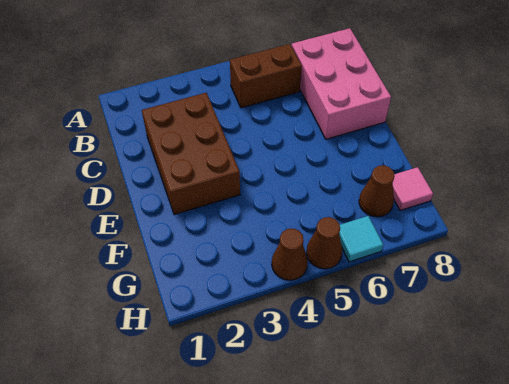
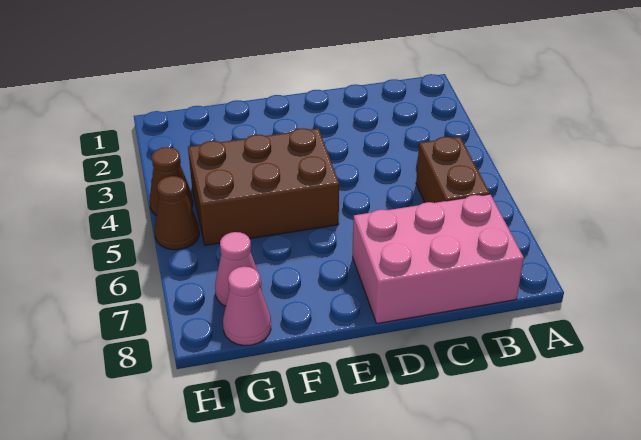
brown 2x3 brick [142,93,240,215] -> brown 2x3 brick moved to [188,128,339,245]
brown 1x1 cone [359,165,394,217] -> pink 1x1 cone [215,232,262,306]
pink 1x1 tile [393,167,433,210] -> pink 1x1 cone [223,267,271,346]
cyan 1x1 tile [339,216,383,262] -> none

